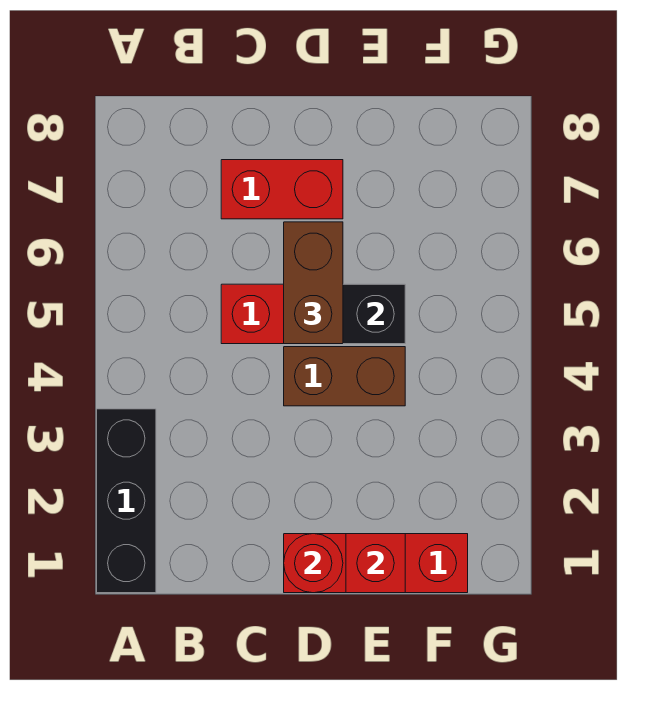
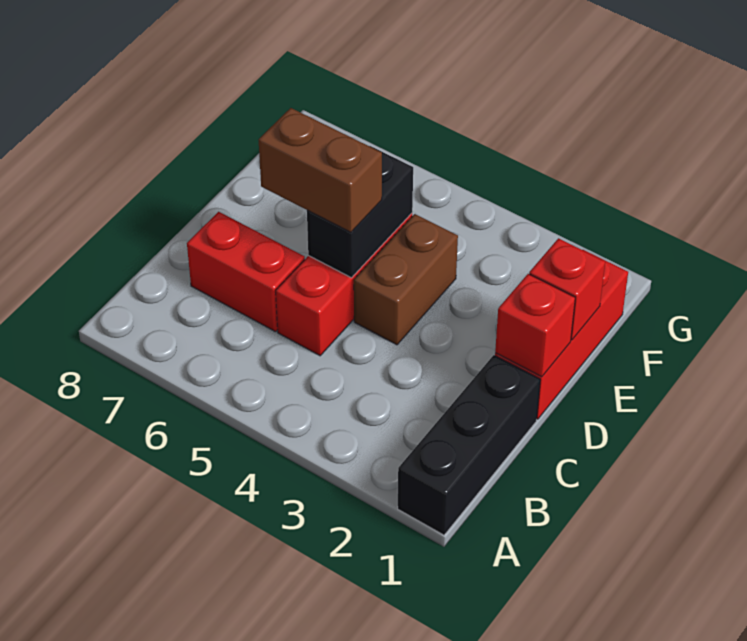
black 1x3 brick [97,409,156,593] -> black 1x3 brick turned to [398,355,540,535]
red 1x2 brick [221,160,343,219] -> red 1x2 brick turned to [187,212,305,332]
red 1x1 round brick [284,534,343,593] -> red 1x1 brick [495,274,575,377]

